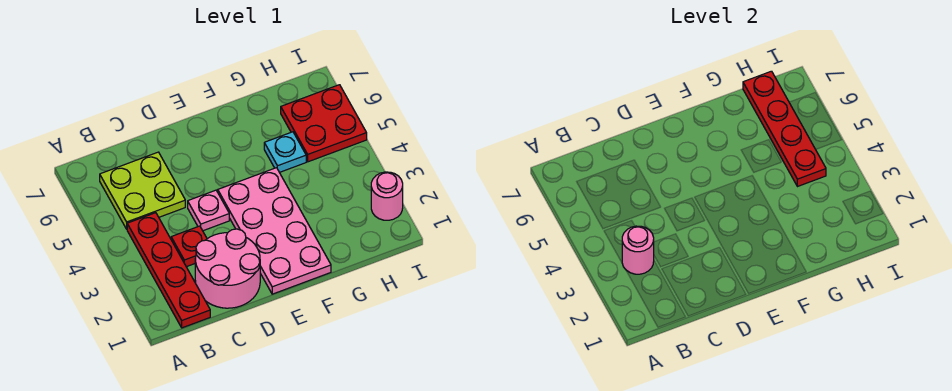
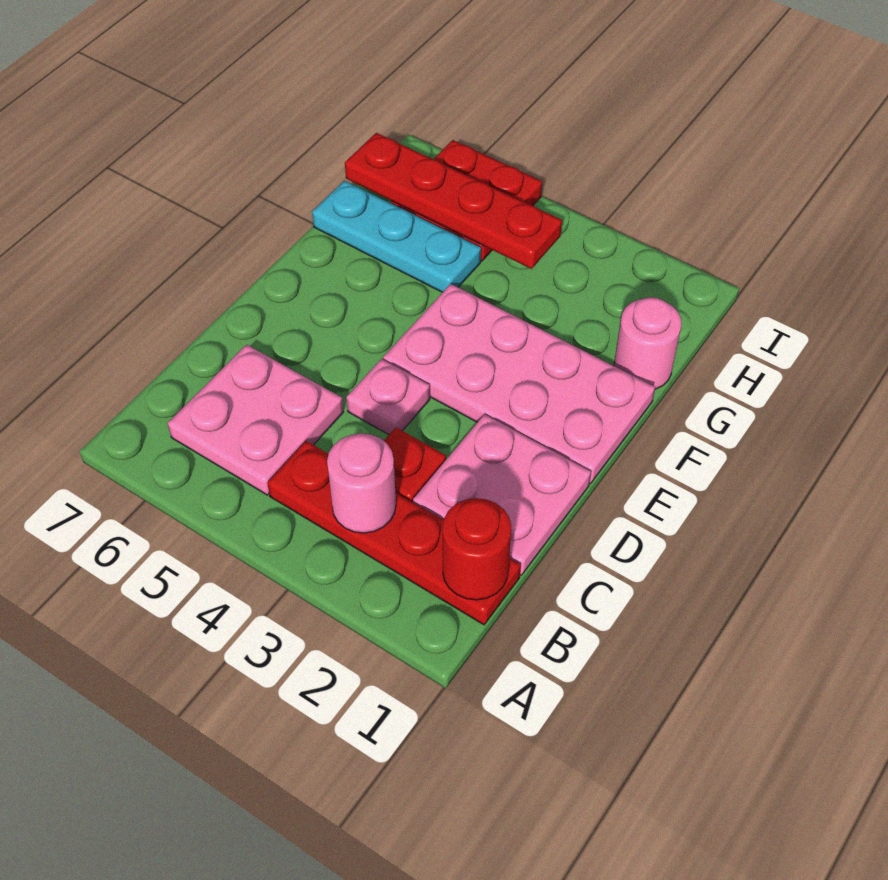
none -> red 1x1 round brick [443,498,511,600]
lime 2x2 plate [100,152,185,229] -> pink 2x2 plate [168,345,343,495]
pink 2x2 round brick [195,229,260,308] -> pink 2x2 plate [413,414,591,575]
cyan 1x1 plate [264,132,306,172] -> cyan 1x3 plate [312,181,481,292]
pink 1x1 round brick [371,172,403,220] -> pink 1x1 round brick moved to [614,297,681,389]

